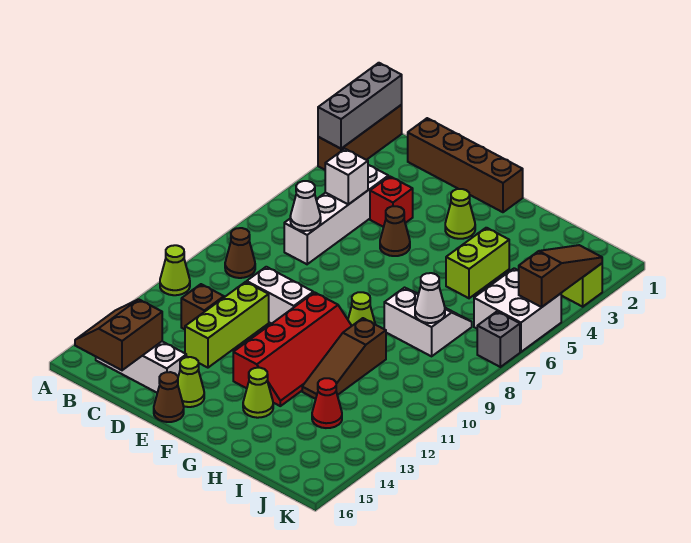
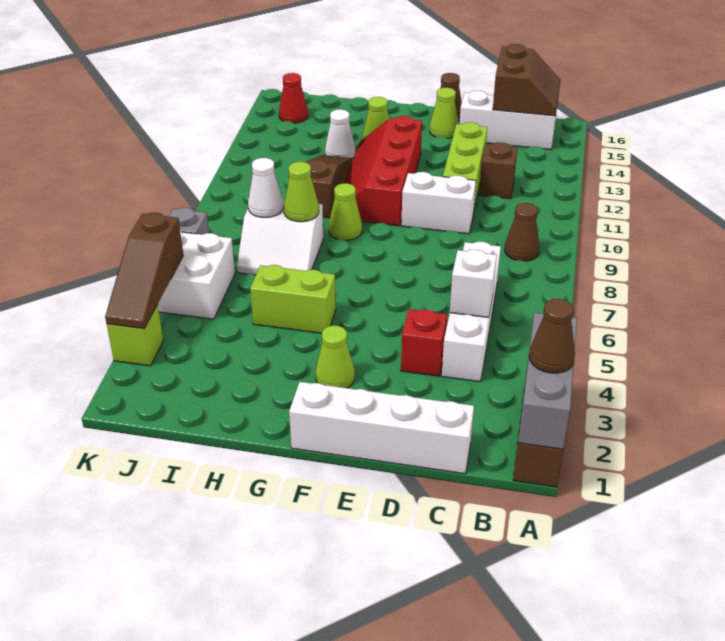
lime 1x1 cone [160,245,190,295] -> lime 1x1 cone moved to [284,162,319,222]
brown 1x4 brick [408,118,523,212] -> white 1x4 brick [289,382,474,474]
white 1x1 cone [290,181,321,231] -> white 1x1 cone moved to [325,109,355,158]
brown 1x1 cone [380,206,410,256] -> brown 1x1 cone moved to [529,299,575,373]
lime 1x2 brick [446,228,509,298] -> lime 1x2 brick turned to [250,265,336,333]
red 1x1 cone [312,378,342,428] -> red 1x1 cone moved to [279,73,308,123]

